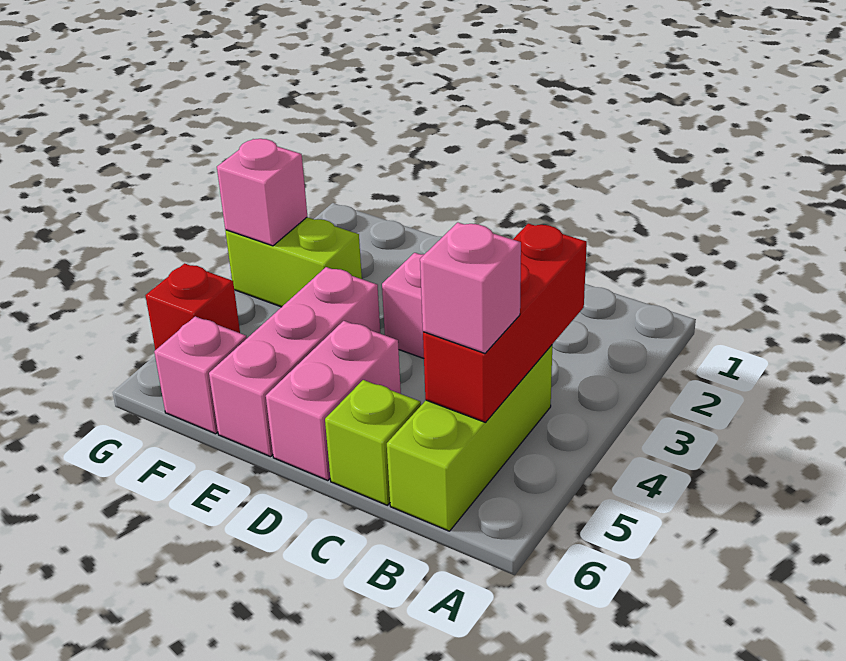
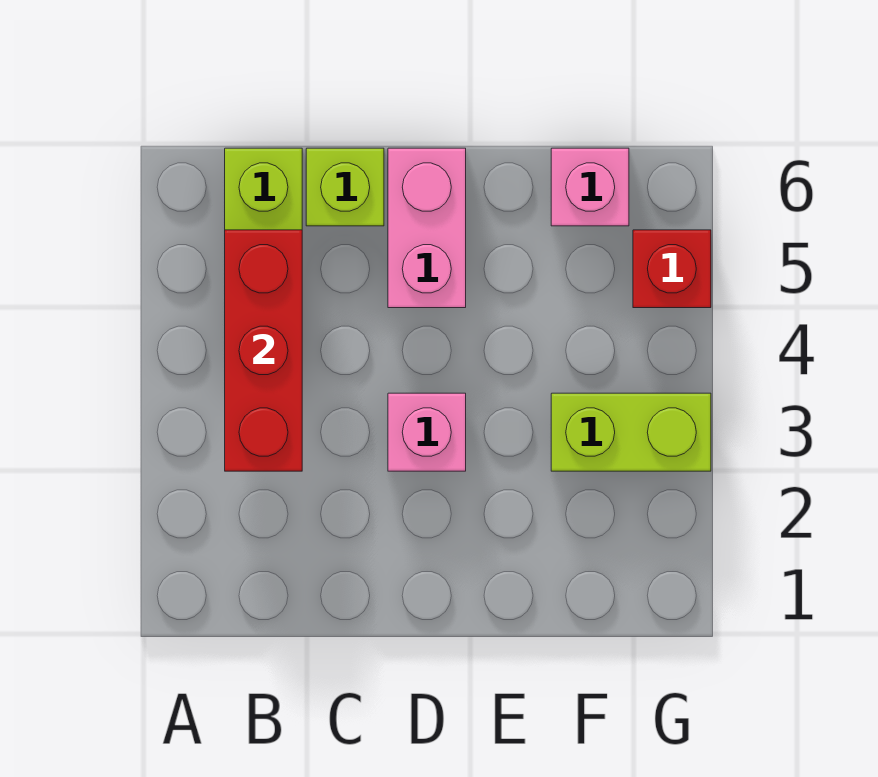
pink 1x1 brick [420,222,521,353] -> none
pink 1x3 brick [209,267,380,457] -> none
pink 1x1 brick [217,139,307,246] -> none

